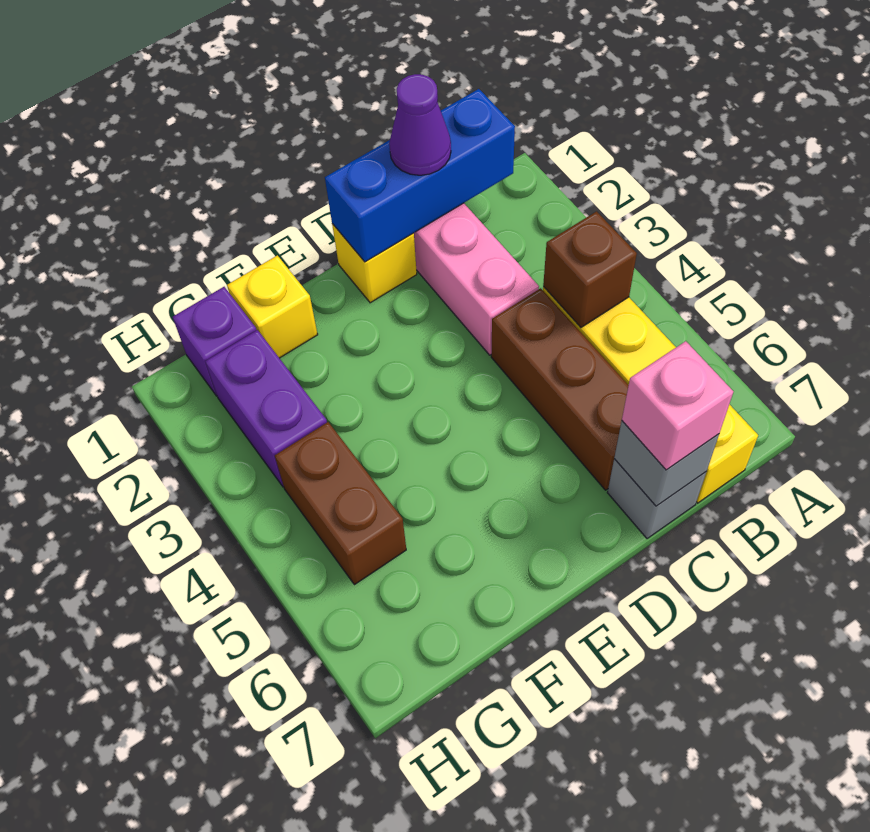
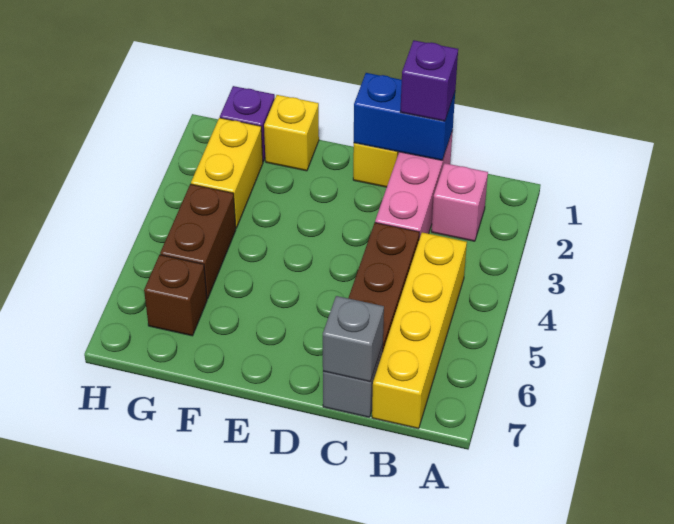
blue 1x3 brick [325,89,515,262] -> blue 1x2 brick [354,73,455,161]
brown 1x1 brick [543,211,637,327] -> brown 1x1 brick moved to [144,255,207,336]
purple 1x1 cone [389,74,451,175] -> purple 1x1 brick [401,40,458,121]
pink 1x1 brick [622,341,733,470] -> pink 1x1 brick moved to [431,163,488,241]
purple 1x2 brick [205,330,327,487] -> yellow 1x2 brick [191,118,263,228]

